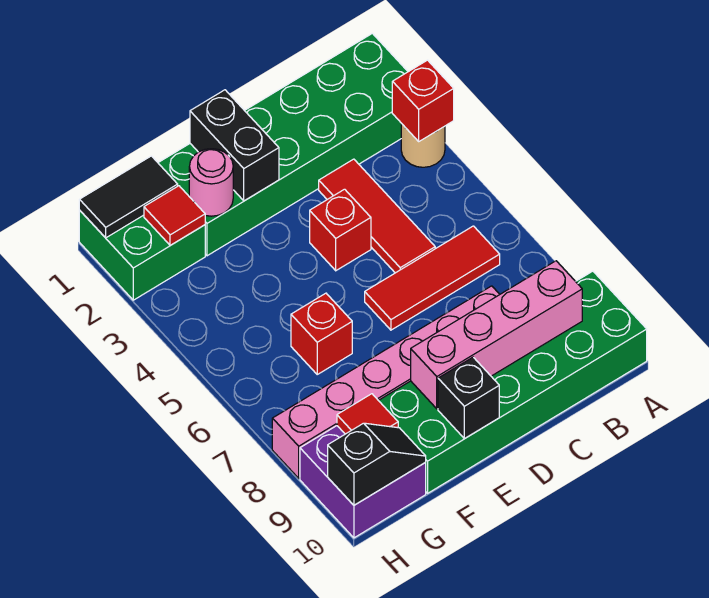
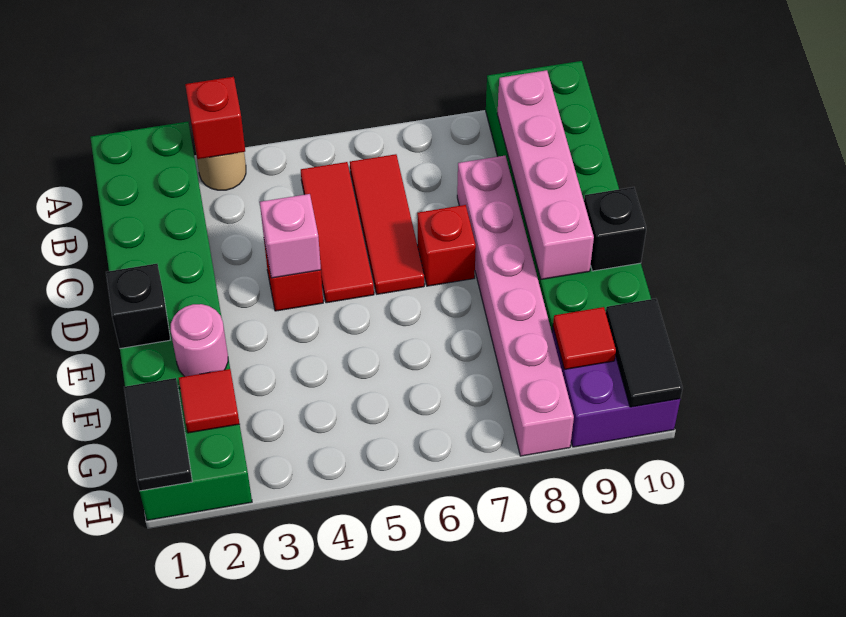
red 1x3 tile [319,159,435,273] -> red 1x3 tile turned to [301,162,374,303]
none -> pink 1x1 brick [260,194,321,278]
black 1x2 brick [190,90,279,201] -> black 1x1 brick [106,264,171,349]
red 1x1 brick [291,293,352,374] -> red 1x1 brick moved to [417,205,476,286]
black 1x2 slope [328,423,426,505] -> black 1x2 tile [606,299,683,407]

